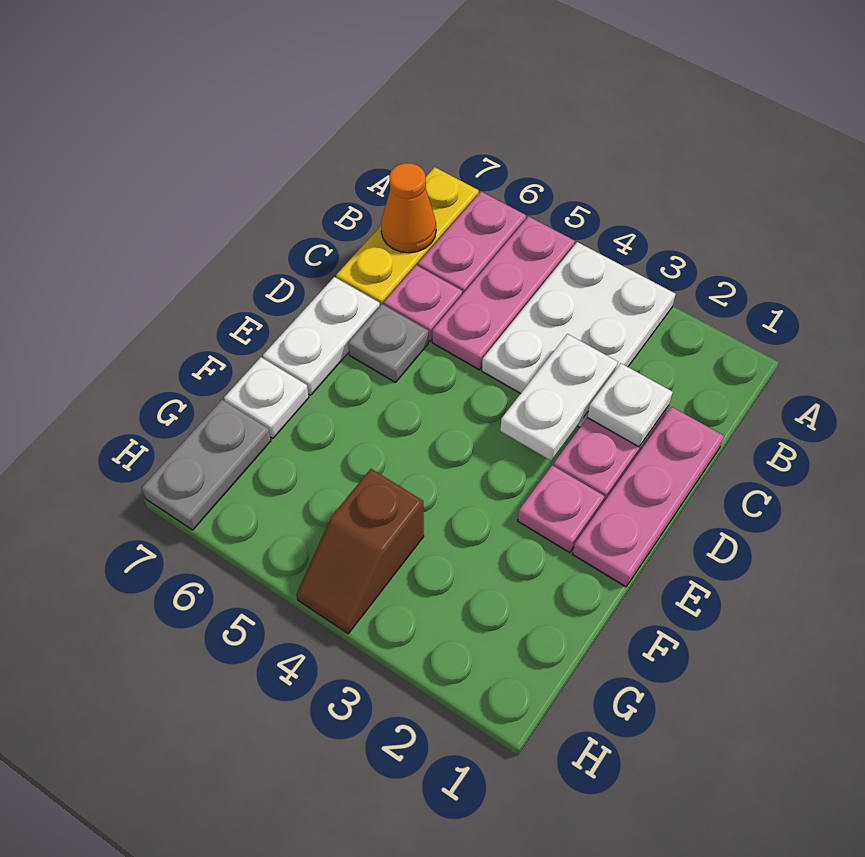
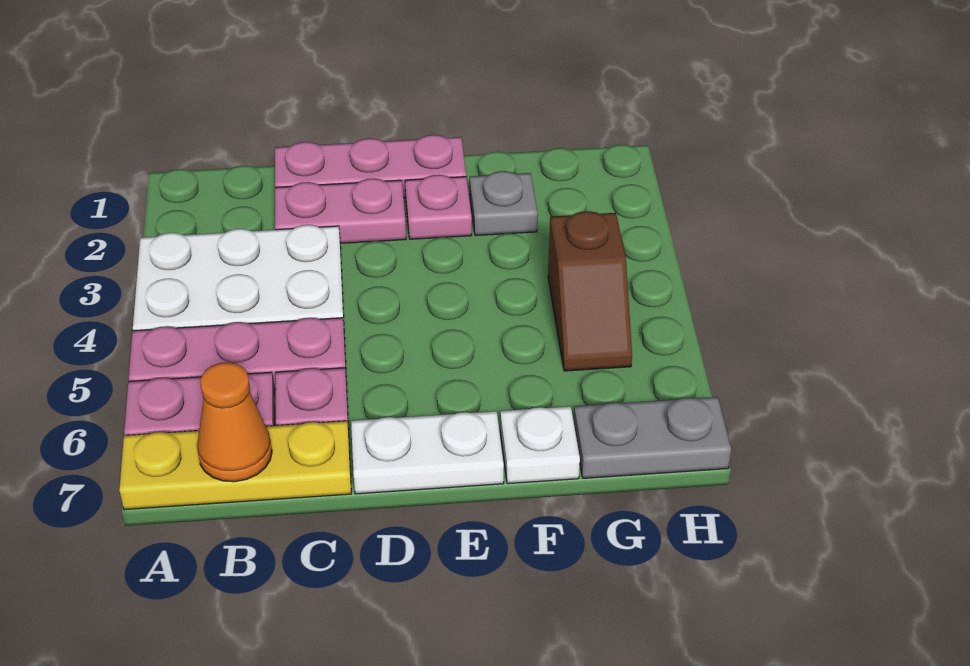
white 1x1 plate [587,363,673,447] -> none
white 1x2 plate [500,334,618,461] -> none
grey 1x1 plate [348,304,428,383] -> grey 1x1 plate moved to [470,171,538,236]
brown 1x2 slope [296,469,424,634] -> brown 1x2 slope turned to [548,211,632,371]

